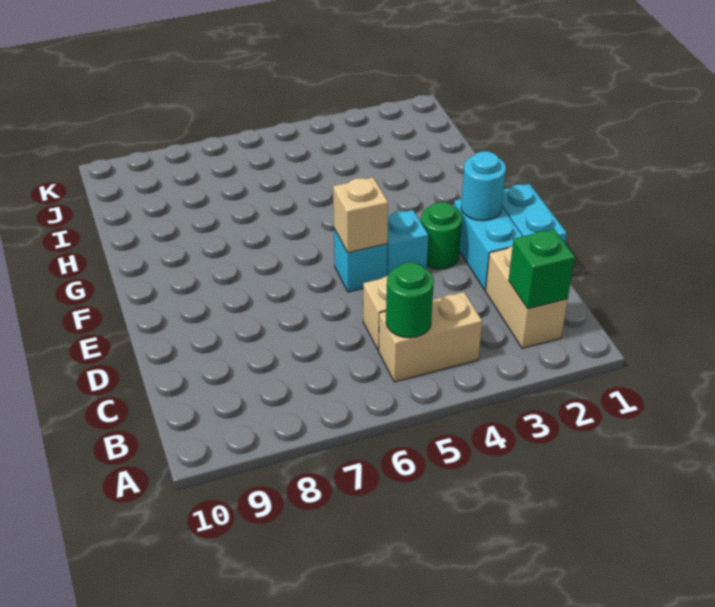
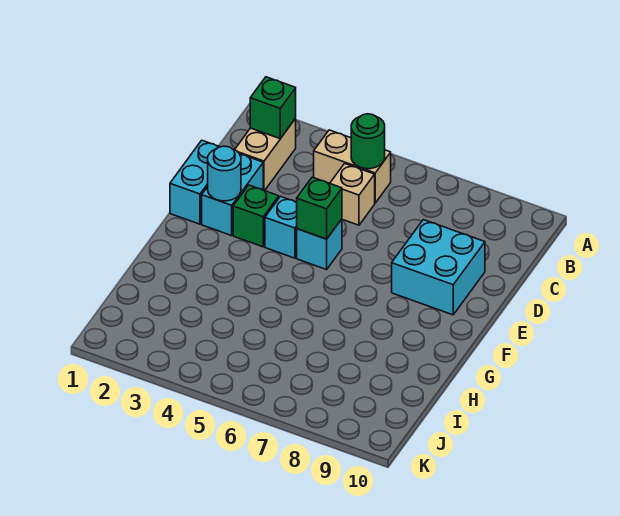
none -> cyan 2x2 brick [392,220,485,315]
green 1x1 round brick [421,202,462,269] -> green 1x1 brick [233,185,279,247]
tan 1x1 brick [333,177,388,253] -> green 1x1 brick [297,177,342,239]

